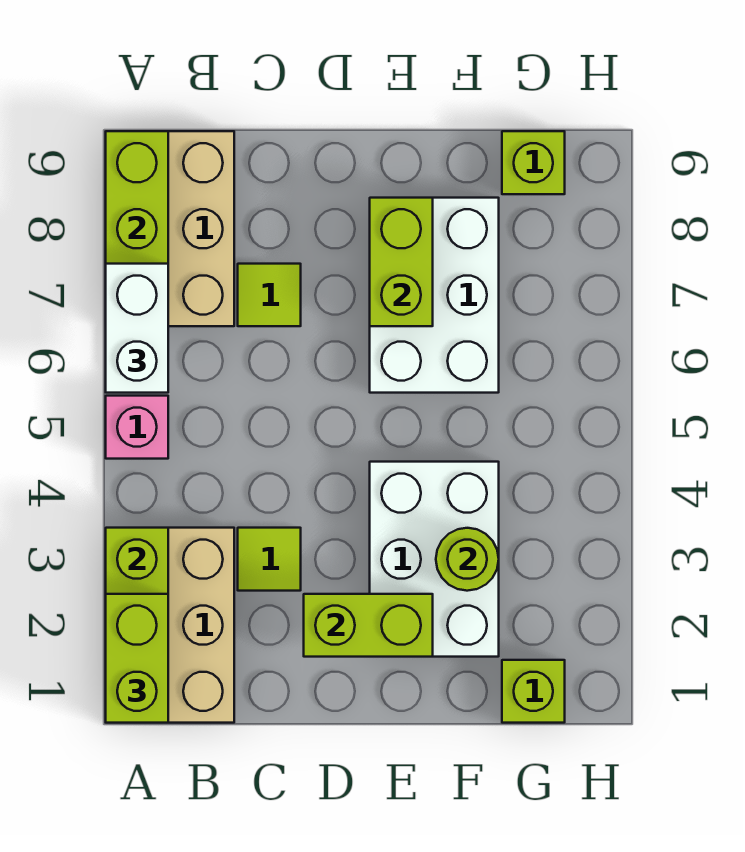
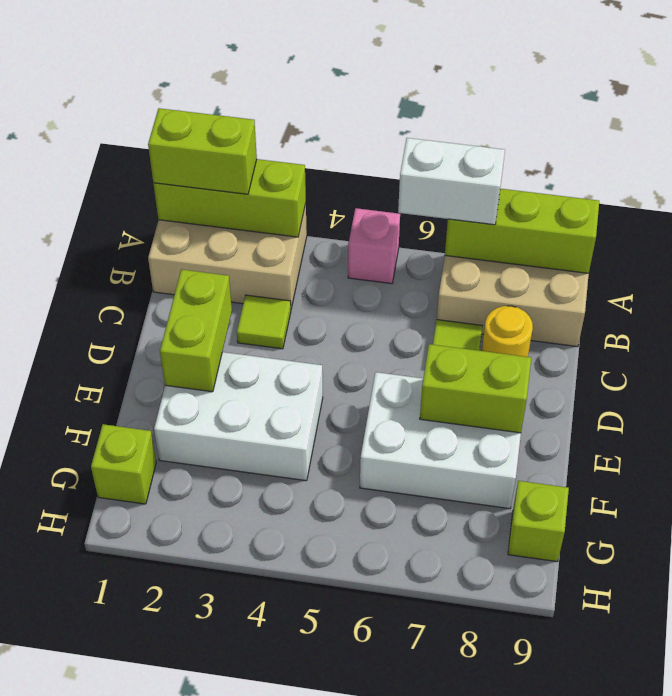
none -> yellow 1x1 round brick [482,306,533,357]
lime 1x1 round brick [436,528,499,591] -> none

